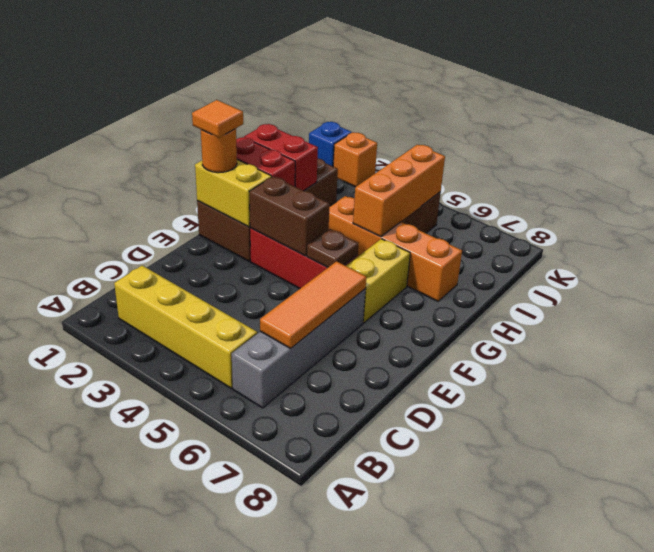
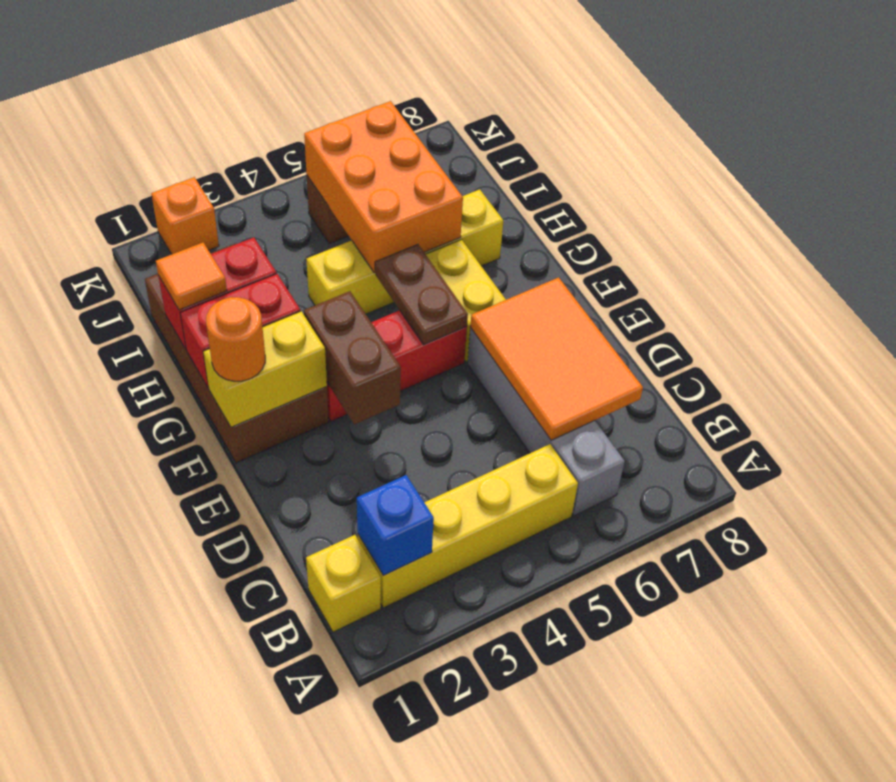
none -> yellow 1x1 brick [306,535,381,632]
orange 1x3 tile [260,261,366,349] -> orange 2x3 tile [470,277,643,440]
orange 1x1 tile [192,100,243,138] -> orange 1x1 tile moved to [156,243,227,310]
brown 1x2 brick [249,177,330,256] -> brown 1x2 brick turned to [304,291,401,425]
brown 1x1 plate [307,229,358,268] -> brown 1x2 plate [375,245,468,345]
orange 1x4 brick [329,196,462,301] -> yellow 1x4 brick [307,189,503,314]
orange 1x3 brick [353,145,445,237] -> orange 2x3 brick [304,101,463,273]
blue 1x1 brick [309,122,352,166] -> blue 1x1 brick moved to [357,475,434,575]

